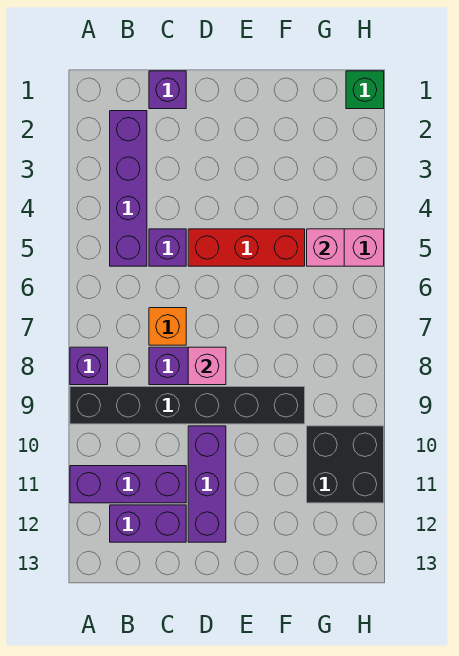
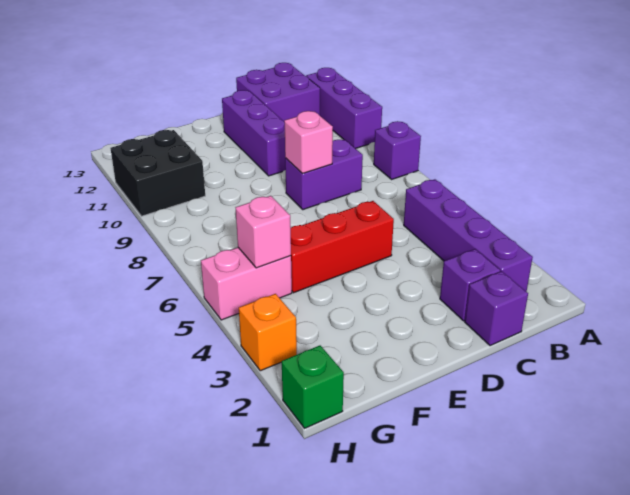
black 1x6 brick [70,387,305,424] -> none
purple 1x3 brick [70,466,186,503] -> purple 1x3 brick turned to [306,68,382,149]
purple 1x2 brick [110,505,186,542] -> purple 2x2 brick [236,63,320,121]
purple 1x1 brick [149,229,186,266] -> purple 1x1 brick moved to [440,249,500,321]
orange 1x1 brick [149,308,186,345] -> orange 1x1 brick moved to [239,294,297,371]

